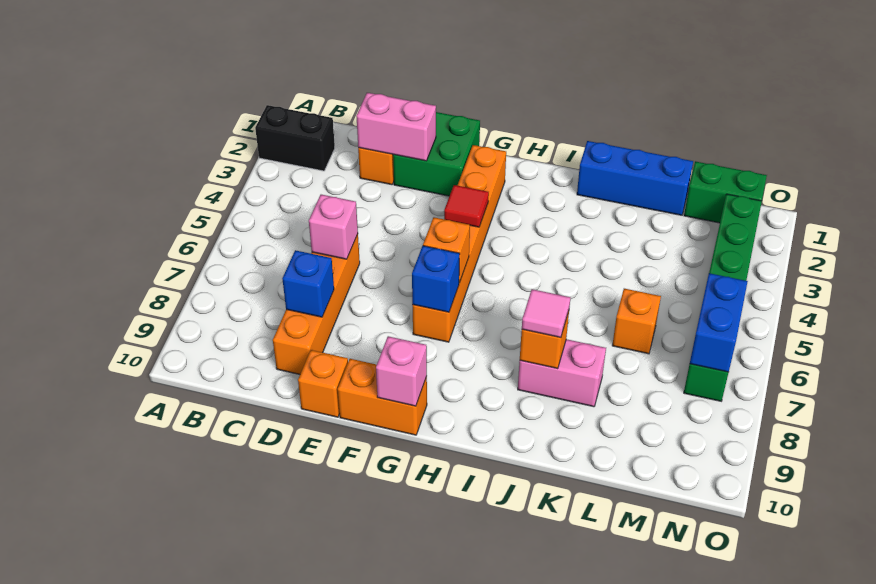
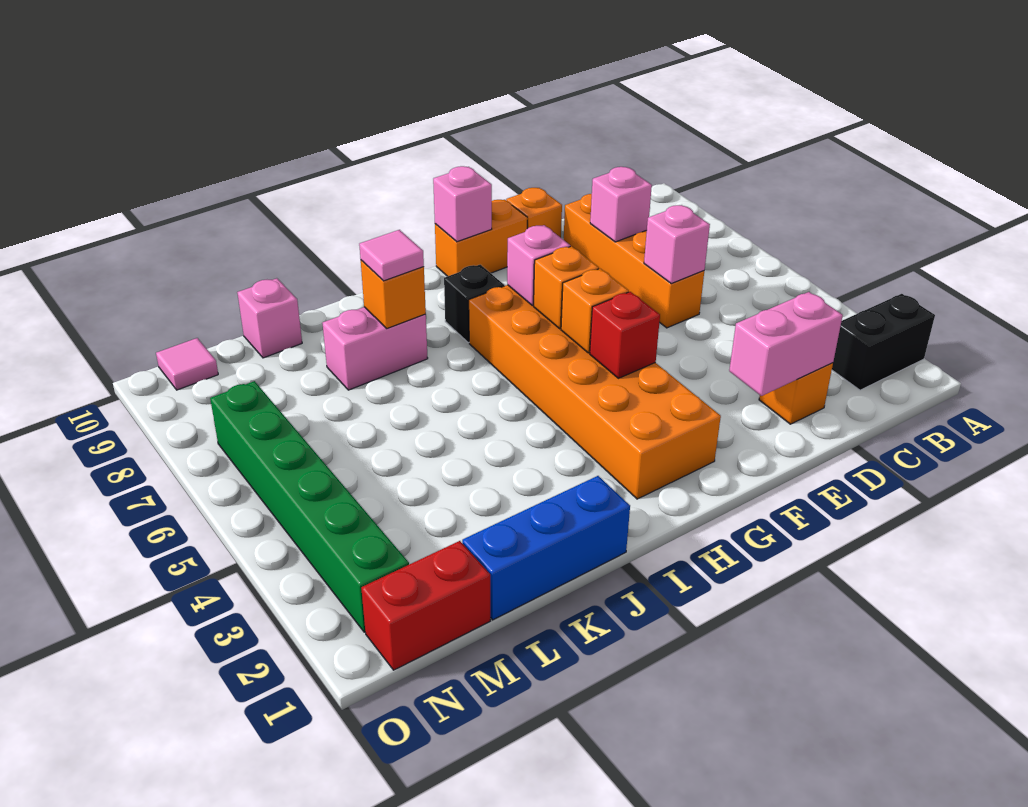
blue 1x1 brick [282,250,334,317] -> pink 1x1 brick [590,167,652,242]
green 2x2 brick [393,112,480,196] -> none
orange 1x6 brick [413,145,506,342] -> orange 2x6 brick [469,285,721,499]
red 1x1 tile [444,185,489,227] -> red 1x1 brick [590,292,660,378]
blue 1x1 brick [412,246,460,312] -> pink 1x1 brick [507,225,570,306]
none -> black 1x1 brick [444,265,504,343]
orange 1x1 brick [612,289,661,354] -> orange 1x1 brick moved to [561,269,629,353]
none -> pink 1x1 brick [237,278,302,358]
green 1x2 brick [684,161,767,223] -> red 1x2 brick [361,541,490,670]
blue 1x2 brick [690,273,748,372] -> none
none -> pink 1x1 tile [156,338,218,390]

